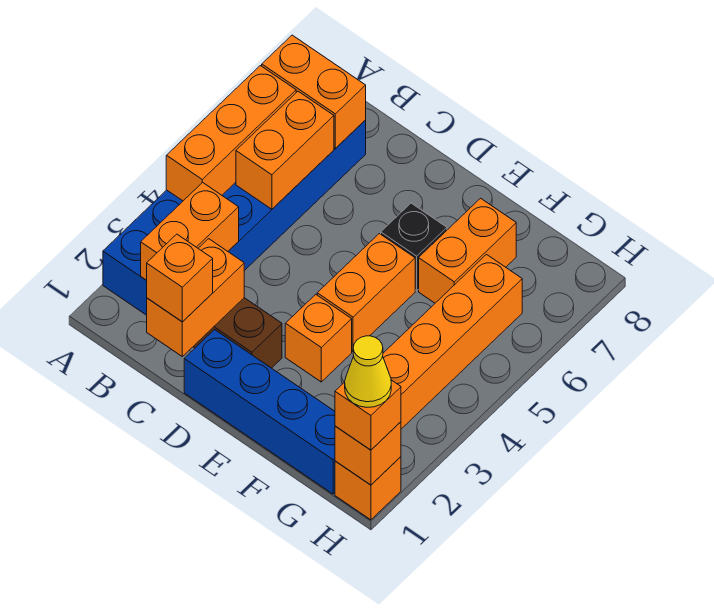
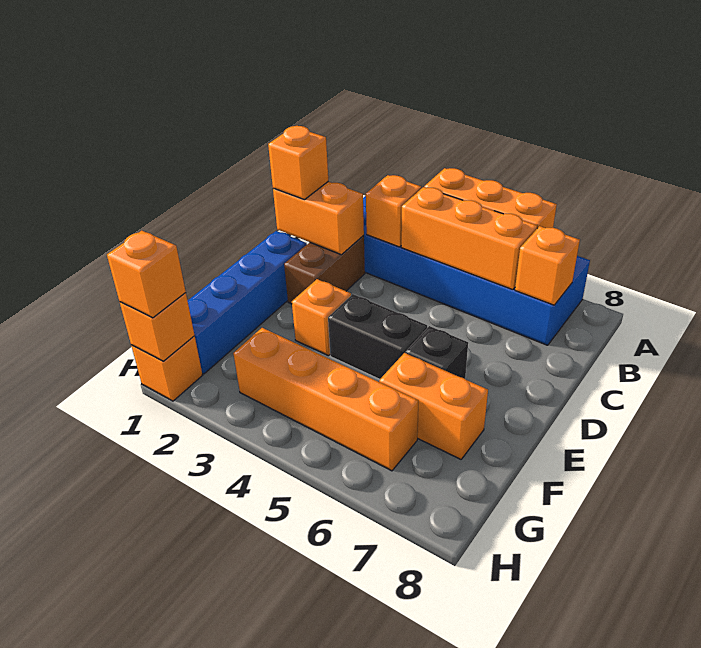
orange 1x2 brick [262,35,366,148] -> orange 1x1 brick [515,226,580,305]
orange 1x2 brick [141,182,239,280] -> orange 1x1 brick [366,175,421,247]
orange 1x2 brick [236,91,334,209] -> orange 1x3 brick [401,187,537,290]
orange 1x2 brick [317,234,415,351] -> black 1x2 brick [328,294,427,379]
yellow 1x1 cone [345,336,391,407] -> none

